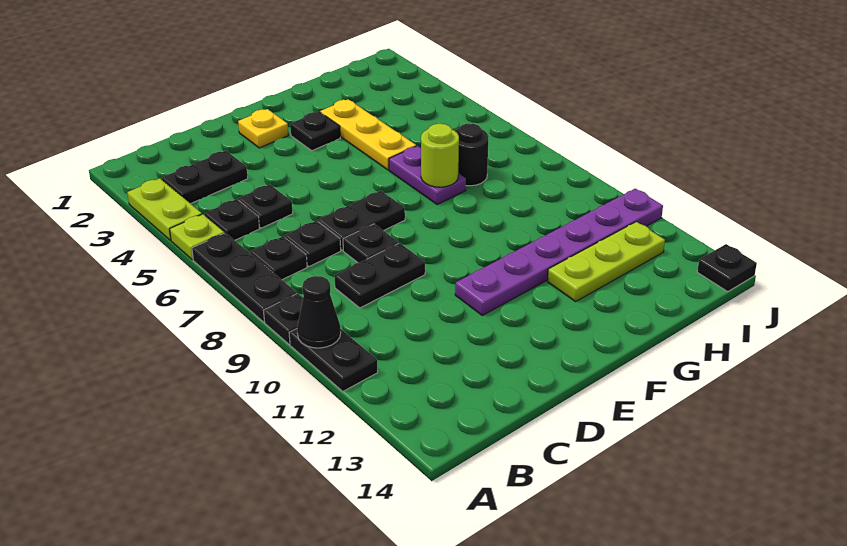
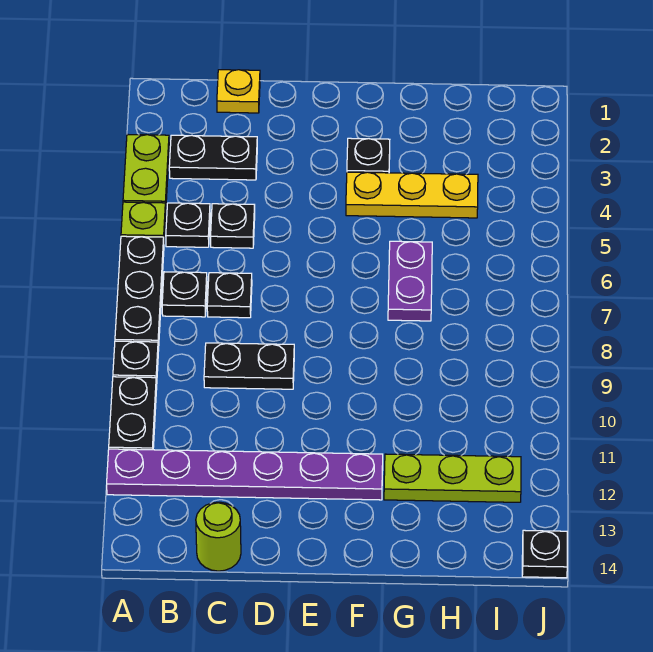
black 1x1 cone [297,276,341,348] -> none
black 1x2 plate [318,191,405,250] -> none
black 1x1 plate [343,224,399,263] -> none
yellow 1x1 plate [238,109,288,148] -> yellow 1x1 plate moved to [217,70,260,113]
purple 1x6 plate [455,189,663,315] -> purple 1x6 plate moved to [107,449,383,500]
yellow 1x3 plate [320,99,416,170] -> yellow 1x3 plate turned to [346,172,478,218]
lime 1x1 round brick [421,124,459,187] -> lime 1x1 round brick moved to [196,502,241,571]
black 1x1 round brick [455,123,489,186] -> none

